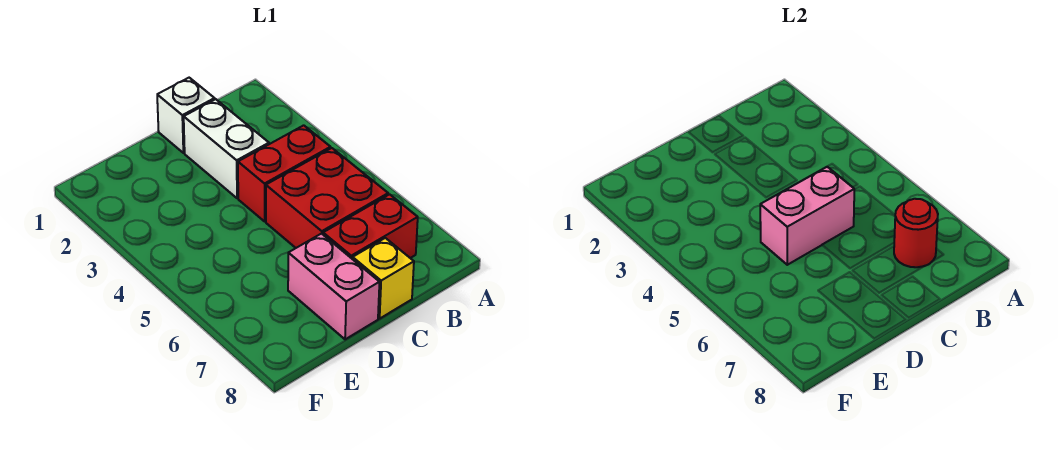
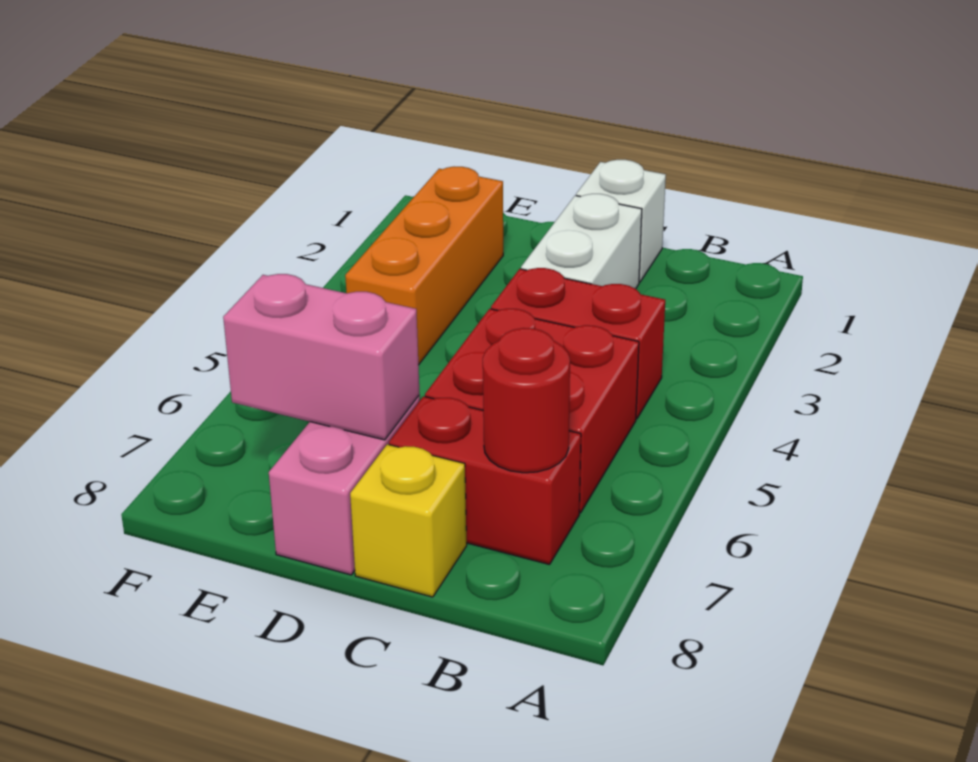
pink 1x2 brick [760,167,854,265] -> pink 1x2 brick moved to [223,274,420,440]
none -> orange 1x3 brick [345,167,503,365]

